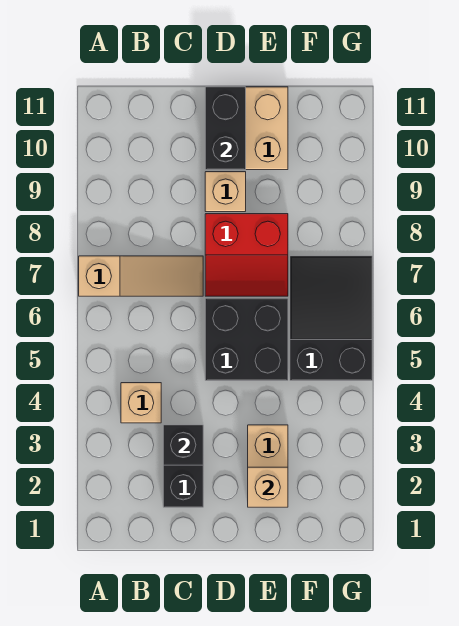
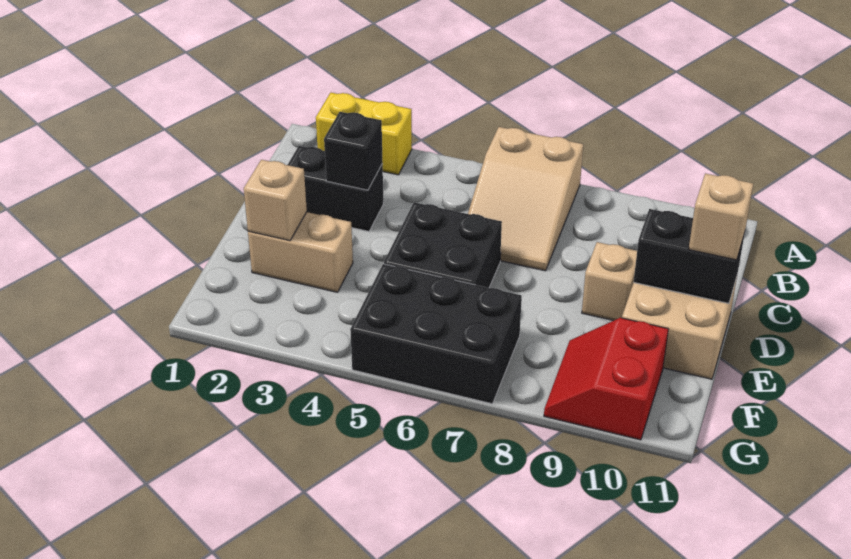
none -> yellow 1x2 brick [316,93,412,175]
tan 1x3 slope [79,256,203,296] -> tan 2x3 slope [468,127,583,271]
tan 1x1 brick [121,383,161,423] -> tan 1x1 brick moved to [689,173,753,260]
red 2x2 slope [205,214,288,296] -> red 2x2 slope moved to [544,318,668,440]
black 2x3 slope [290,256,372,381] -> black 2x3 brick [350,264,522,404]

